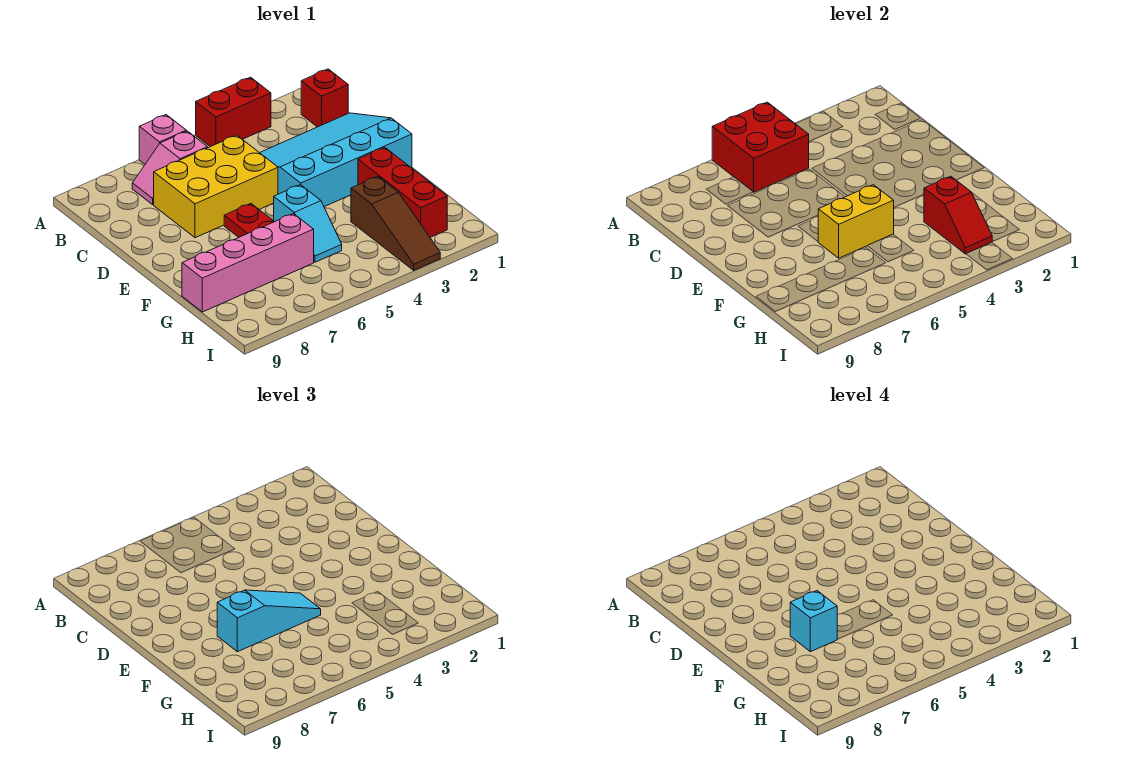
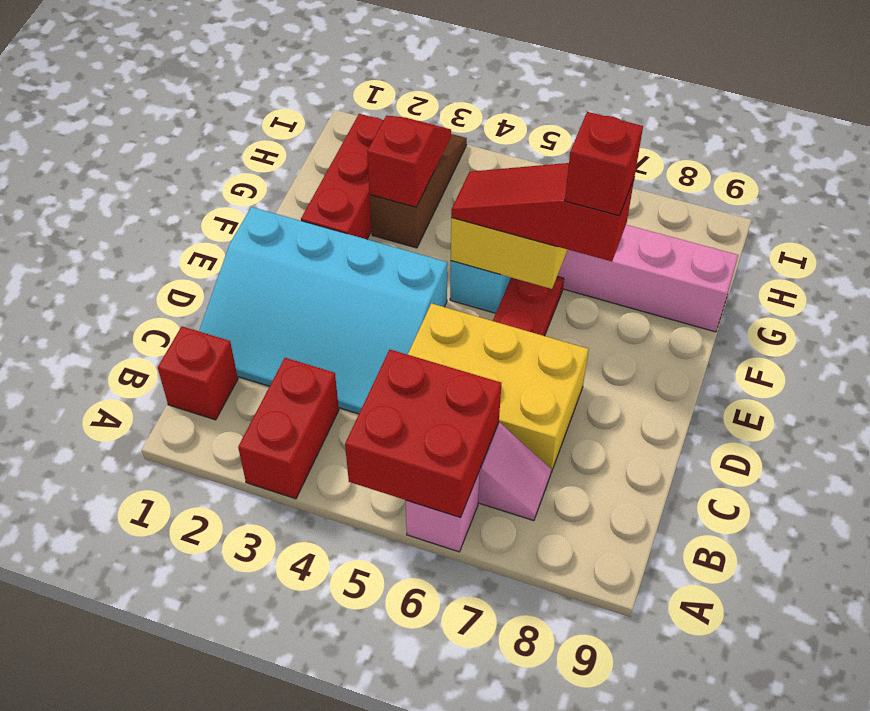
red 1x2 brick [196,77,271,147] -> red 1x2 brick turned to [238,358,339,499]
cyan 1x3 slope [217,590,321,652] -> red 1x3 slope [451,163,634,262]
cyan 1x1 brick [790,591,837,652] -> red 1x1 brick [565,112,643,216]

